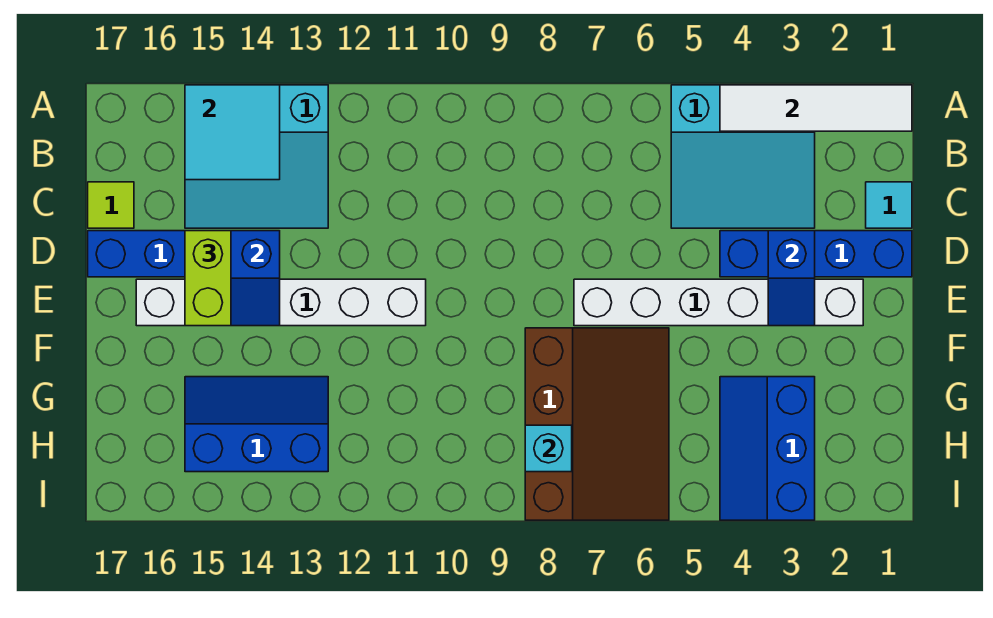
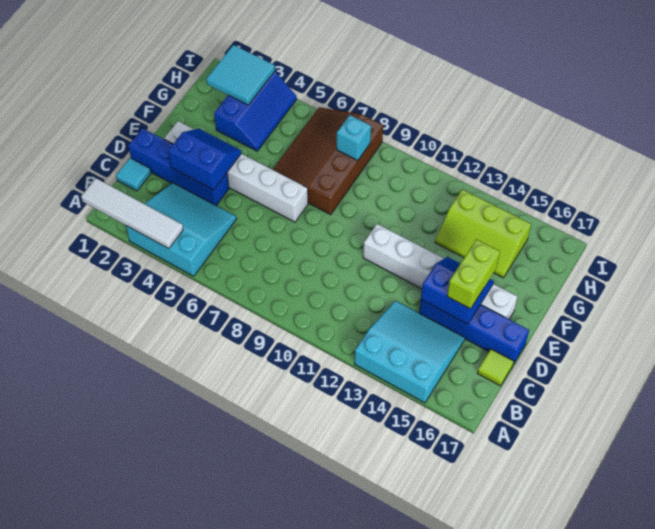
cyan 2x2 tile [185,85,280,180] -> cyan 2x2 tile moved to [206,45,275,105]
blue 1x2 slope [768,231,815,326] -> blue 2x2 slope [168,129,241,190]
blue 2x3 slope [185,377,328,472] -> lime 2x3 slope [435,189,531,278]

